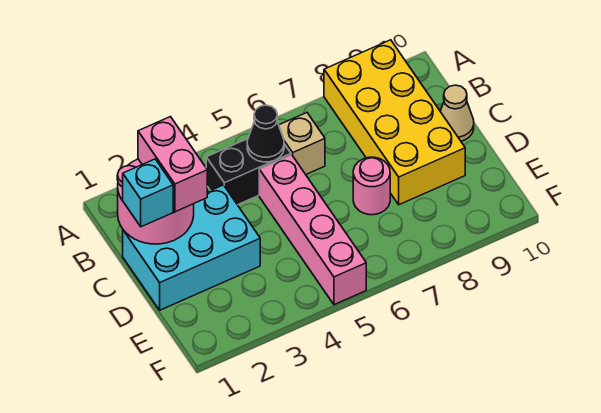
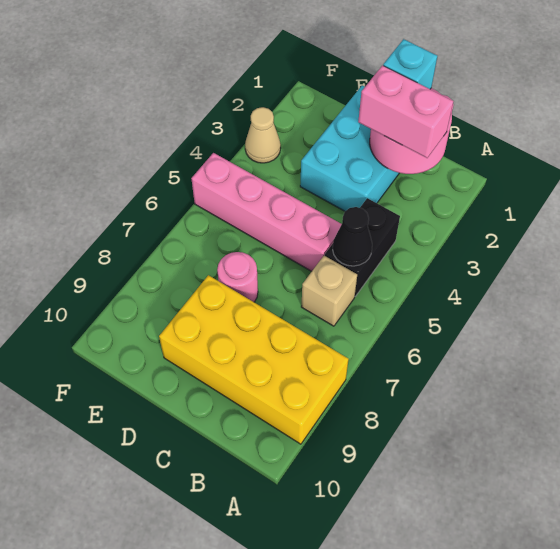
tan 1x1 cone [440,85,474,141] -> tan 1x1 cone moved to [245,107,281,163]

